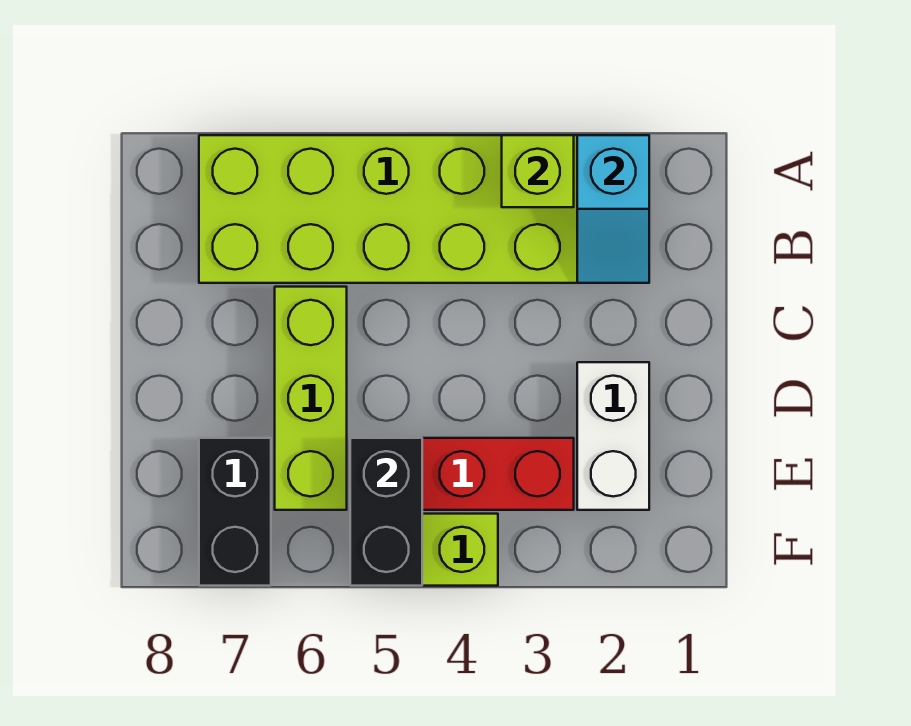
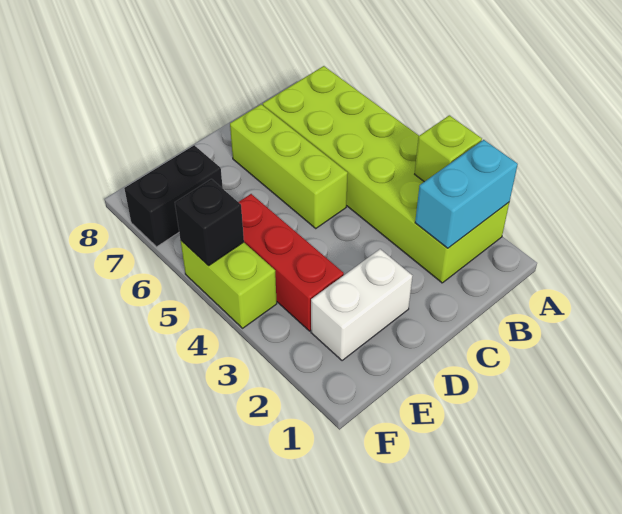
cyan 1x2 slope [577,135,649,283] -> cyan 1x2 brick [415,140,518,248]
lime 1x3 brick [275,287,347,510] -> lime 1x3 brick turned to [230,104,348,228]
black 1x2 brick [350,438,422,586] -> black 1x1 brick [175,179,244,266]

